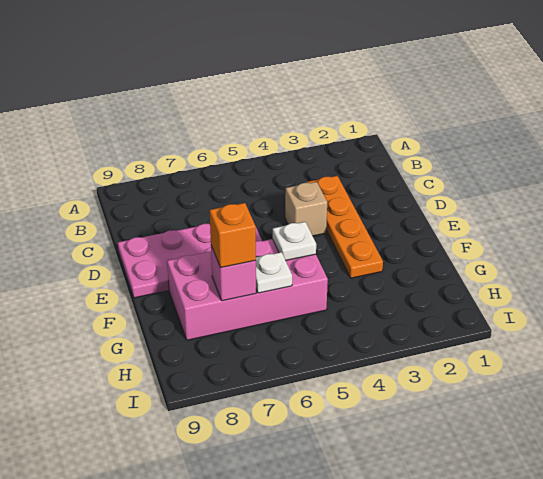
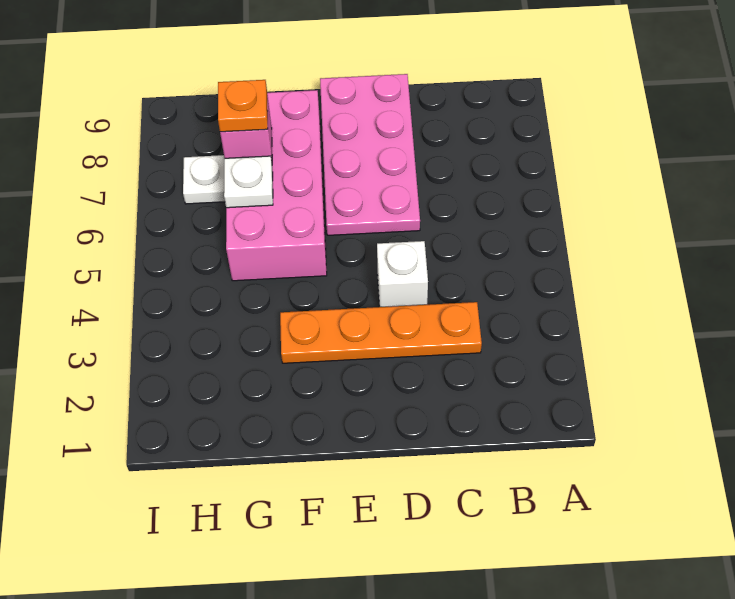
tan 1x1 brick [285,182,327,236] -> white 1x1 brick [377,241,428,307]
white 1x1 plate [273,222,316,260] -> white 1x1 plate moved to [183,155,225,204]
orange 1x1 brick [210,203,256,268] -> orange 1x1 plate [218,80,268,132]

